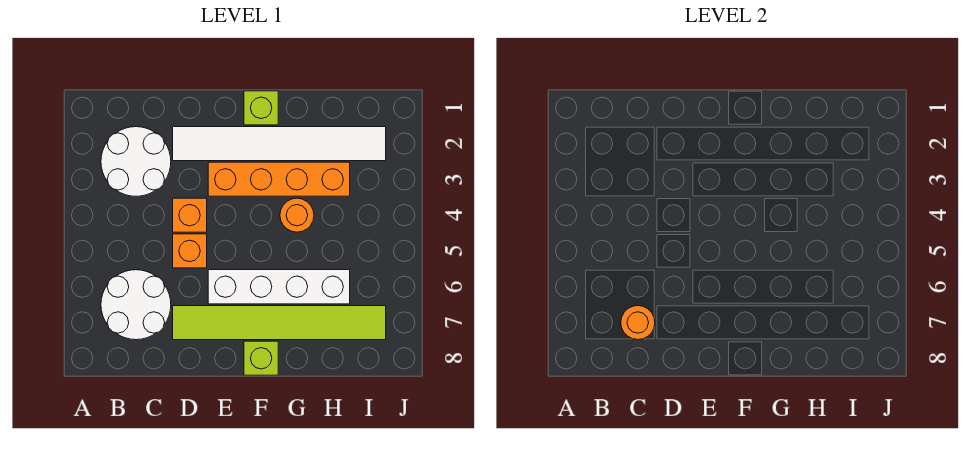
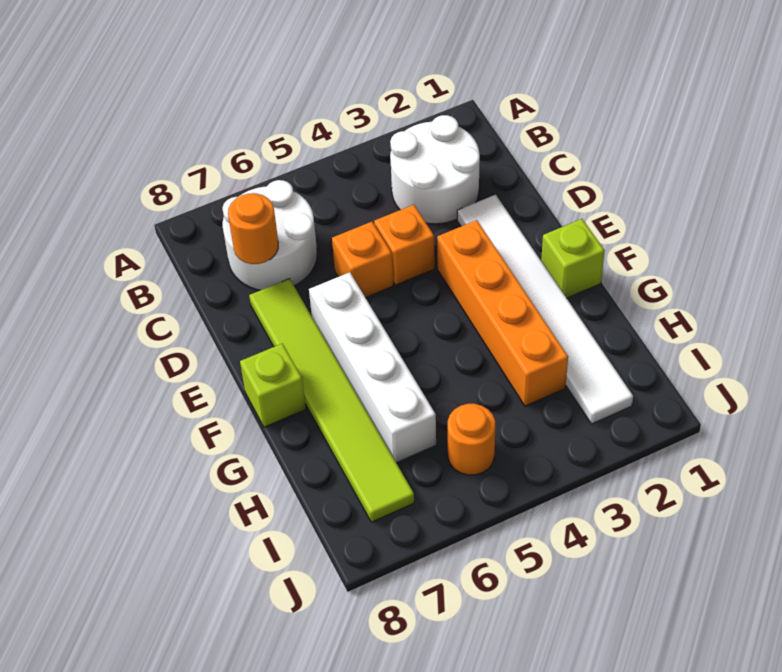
orange 1x1 round brick [280,198,314,232] -> orange 1x1 round brick moved to [448,404,495,475]

